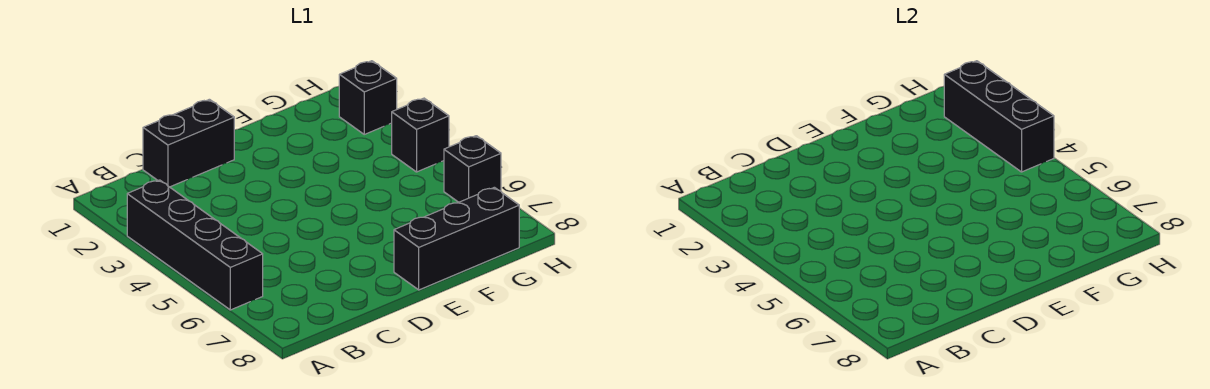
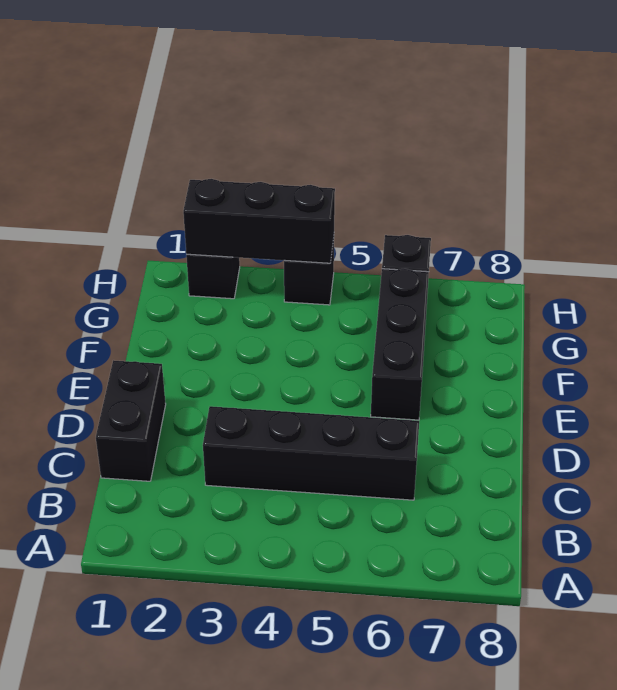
black 1x4 brick [127,180,263,310] -> black 1x4 brick moved to [203,406,419,500]
black 1x3 brick [394,187,519,290] -> black 1x3 brick moved to [371,269,429,420]

